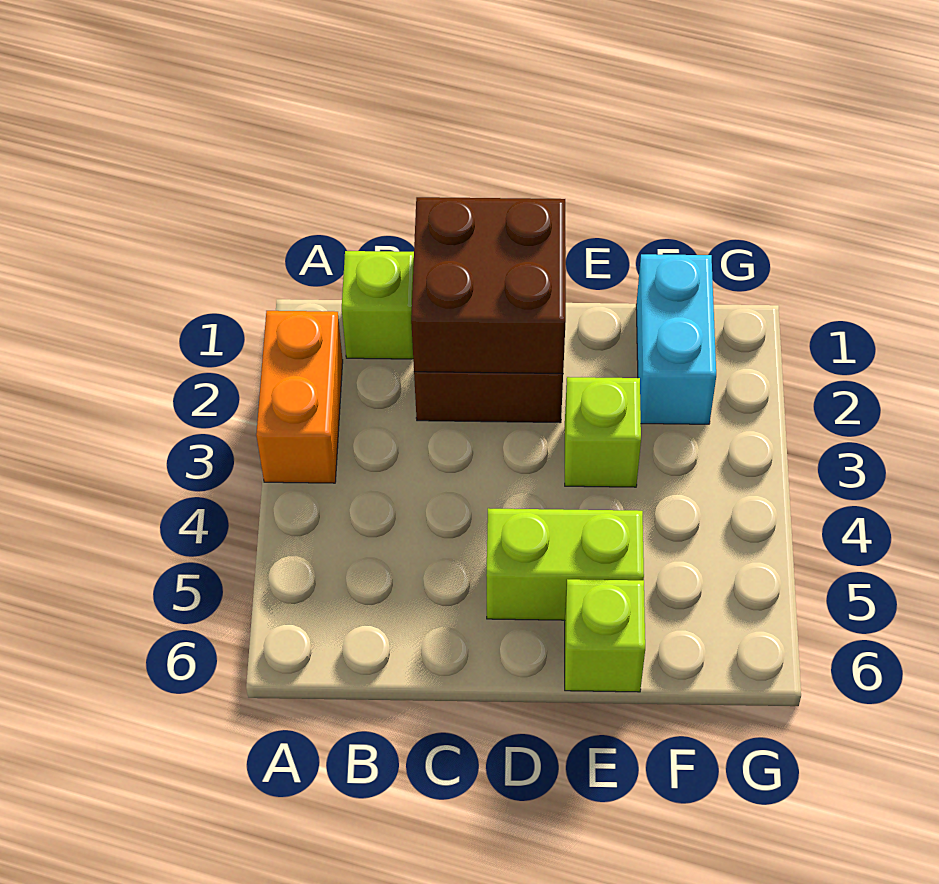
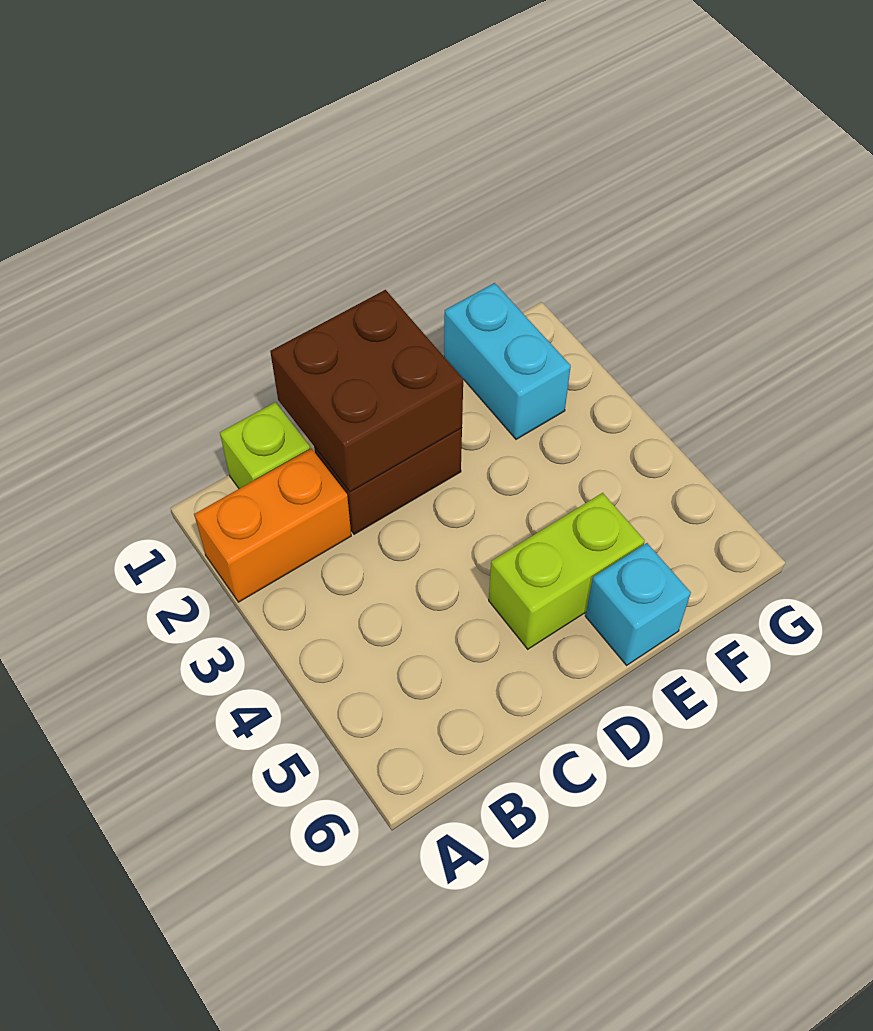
orange 1x2 brick [256,311,343,483] -> orange 1x2 brick turned to [194,449,351,602]
lime 1x1 brick [565,377,641,487] -> none
lime 1x1 brick [565,579,645,692] -> cyan 1x1 brick [585,543,691,665]

